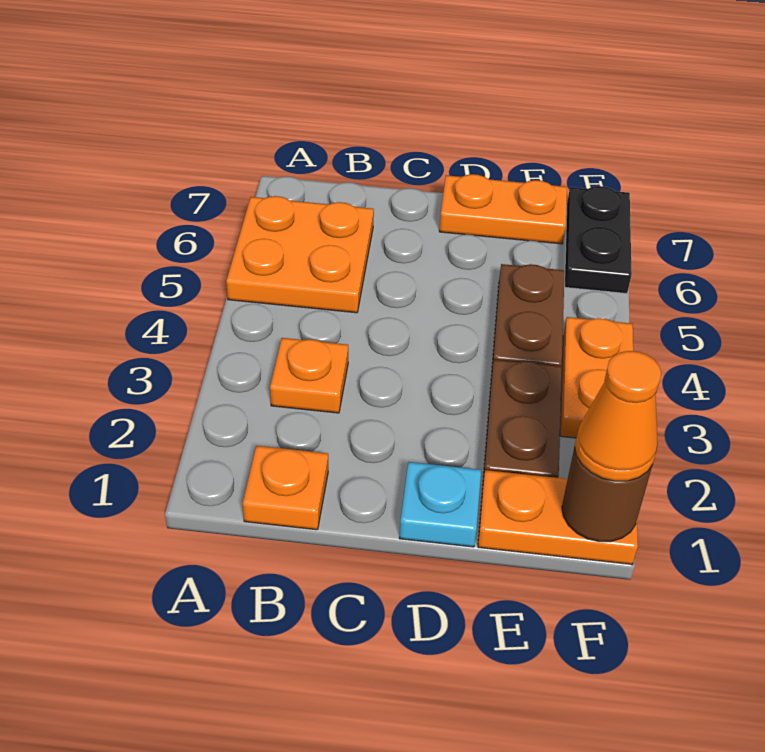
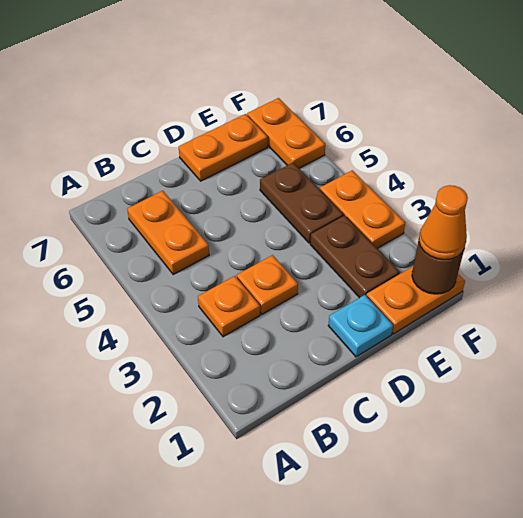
orange 2x2 plate [226,196,374,313] -> orange 1x2 plate [127,191,209,274]
orange 1x1 plate [243,446,328,530] -> orange 1x1 plate moved to [237,255,298,314]
black 1x2 plate [565,186,632,294] -> orange 1x2 plate [247,98,325,168]

